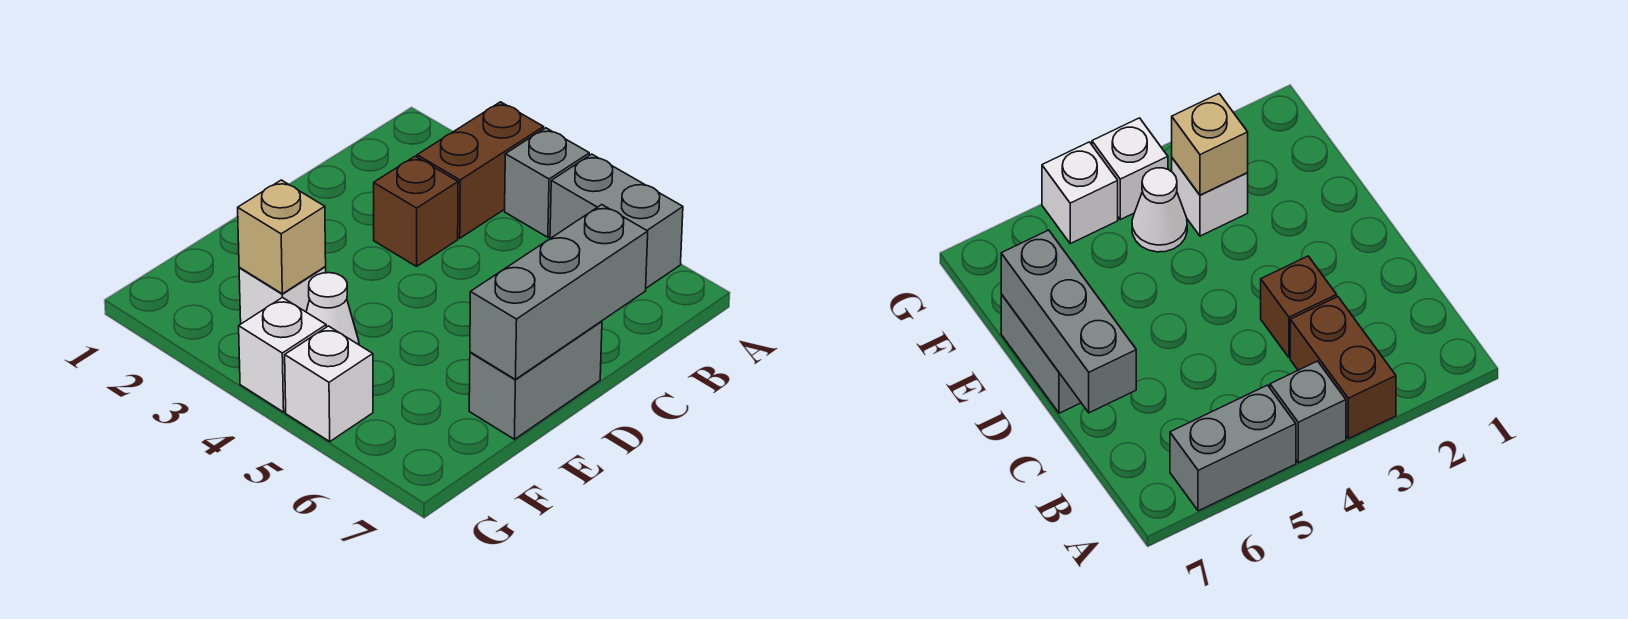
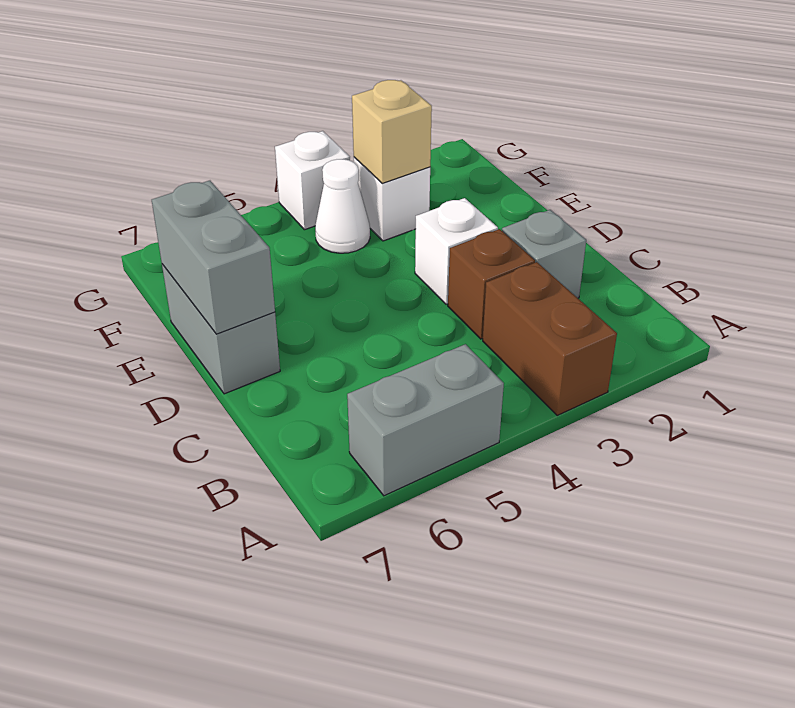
grey 1x1 brick [505,128,589,237] -> grey 1x1 brick moved to [502,210,586,298]
grey 1x3 brick [470,205,648,379] -> grey 1x2 brick [152,181,275,334]
white 1x1 brick [285,326,373,441] -> white 1x1 brick moved to [415,198,498,304]

